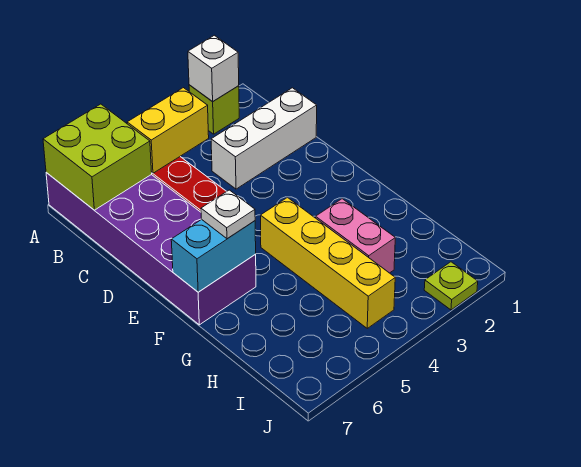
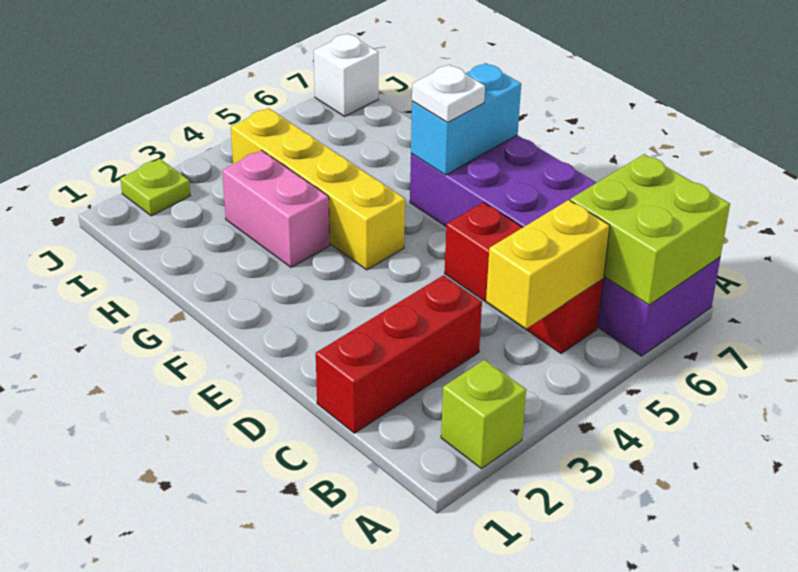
white 1x1 brick [188,35,239,102] -> white 1x1 brick moved to [314,34,379,116]
white 1x3 brick [211,88,317,189] -> red 1x3 brick [316,275,482,433]

